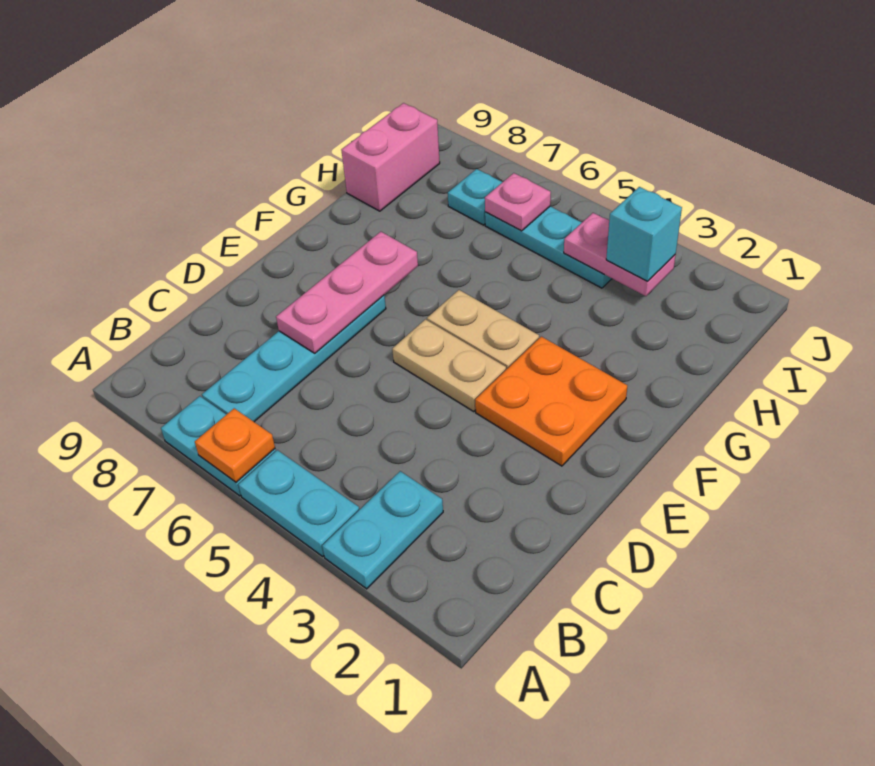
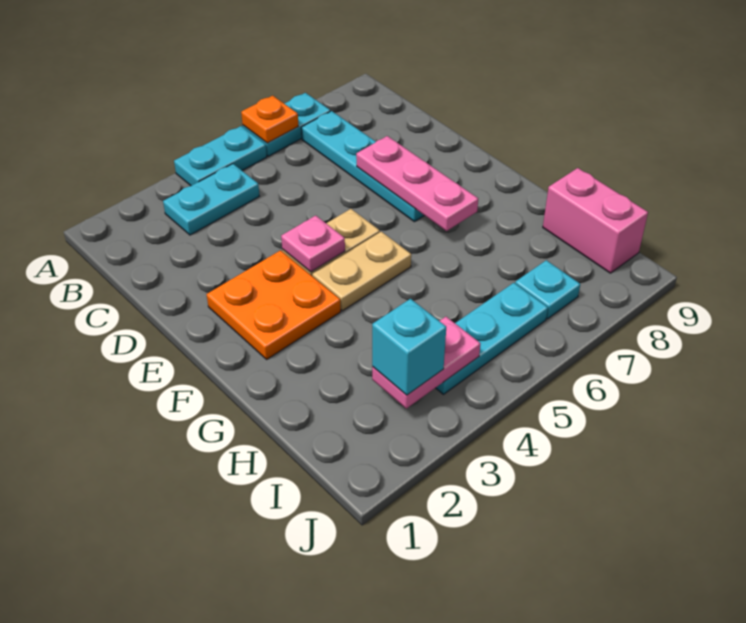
cyan 1x2 plate [322,471,443,589] -> cyan 1x2 plate turned to [163,164,259,235]
pink 1x1 plate [485,173,551,231] -> pink 1x1 plate moved to [281,215,345,272]

